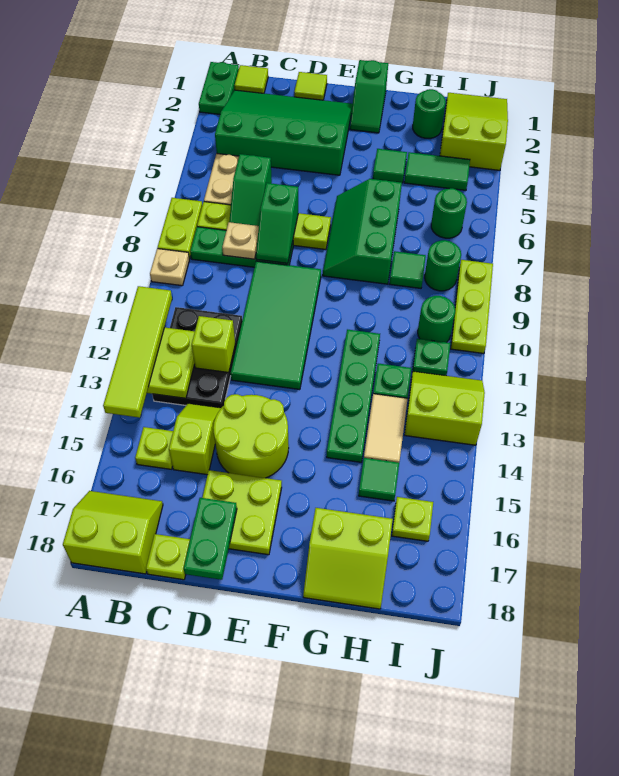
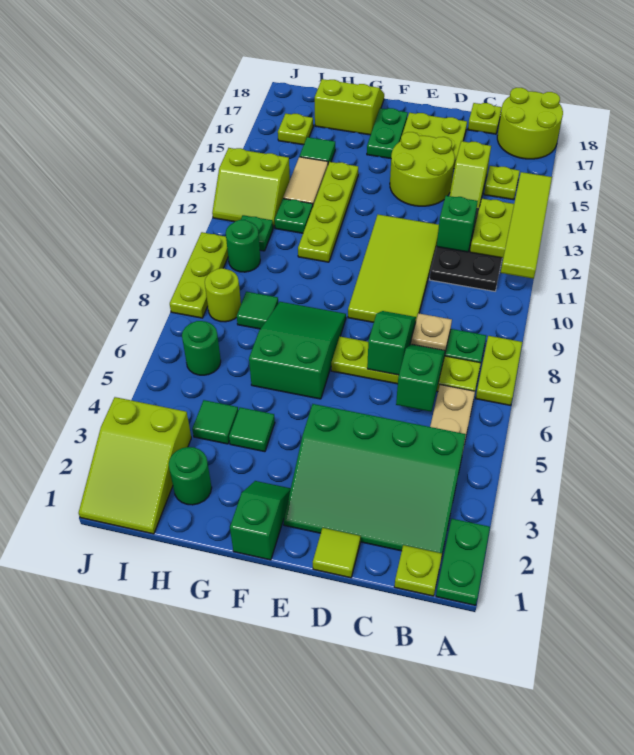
tan 1x1 plate [150,248,189,286] -> none
lime 2x2 slope [63,491,163,574] -> lime 2x2 round brick [497,88,563,159]
lime 1x1 tile [235,65,268,93] -> lime 1x1 plate [394,545,442,596]
lime 1x1 brick [192,316,235,373] -> green 1x1 brick [437,196,478,252]
green 2x4 tile [231,261,321,390] -> lime 2x4 tile [348,215,439,322]
green 1x2 plate [184,498,237,580] -> green 1x2 plate moved to [367,108,408,159]
green 2x3 slope [323,179,402,284] -> green 2x3 slope turned to [249,302,346,399]
green 1x4 plate [327,329,380,462] -> lime 1x4 plate [298,162,358,262]
green 1x2 tile [404,152,470,190] -> green 1x1 tile [192,400,238,444]
green 1x1 round brick [425,240,461,291] -> lime 1x1 round brick [205,268,241,322]

